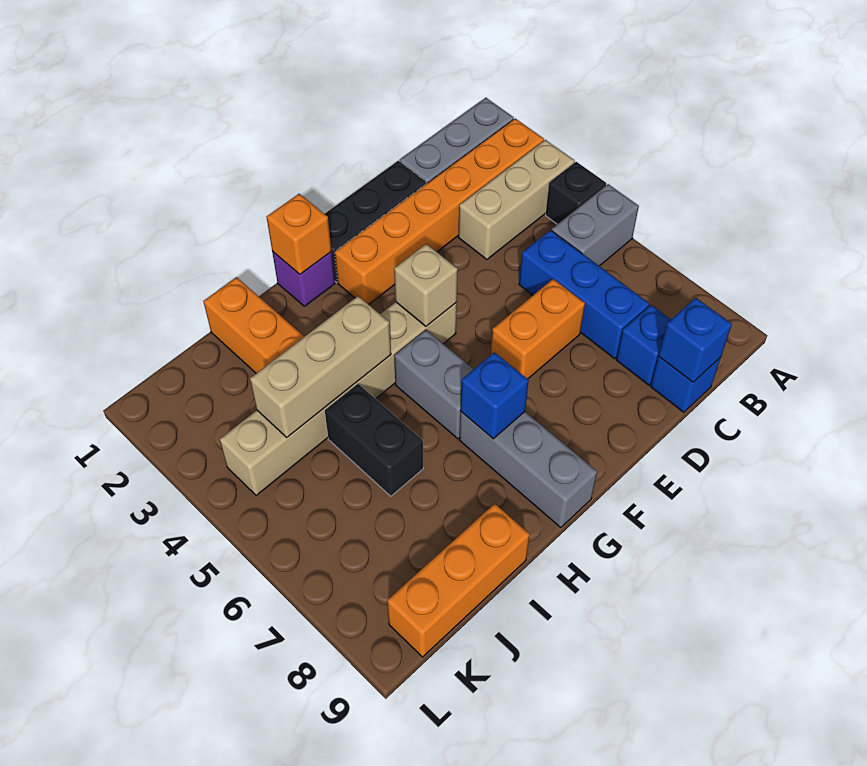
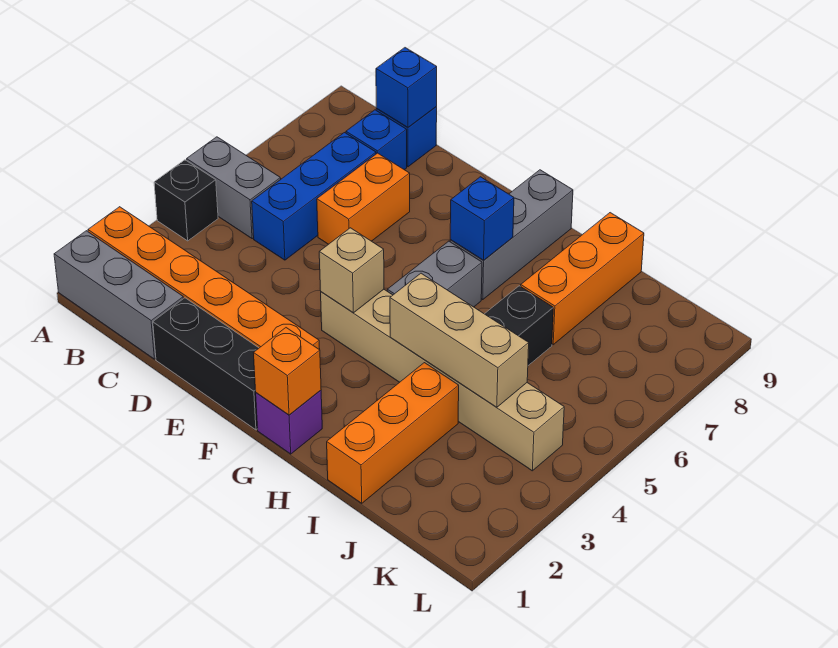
tan 1x3 brick [458,140,575,260] -> none
orange 1x2 brick [491,279,585,379] -> orange 1x2 brick turned to [317,153,410,244]
orange 1x3 brick [387,504,530,657] -> orange 1x3 brick turned to [521,213,644,345]

